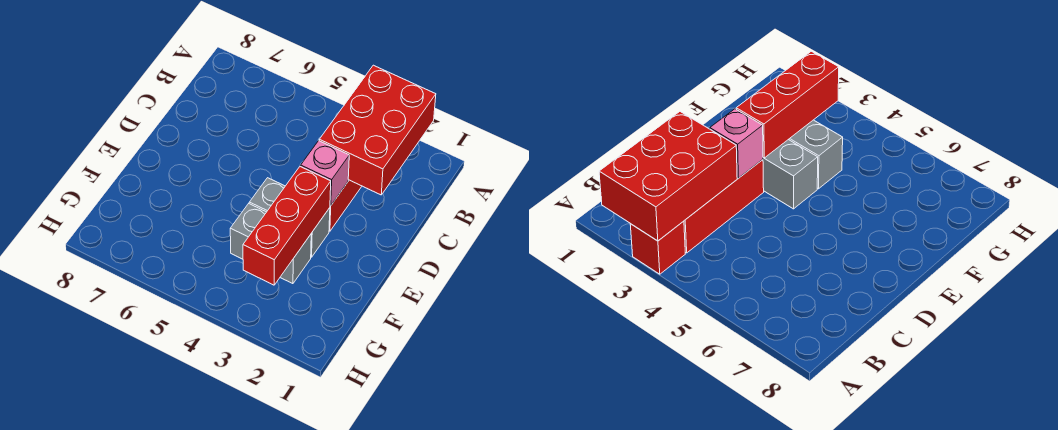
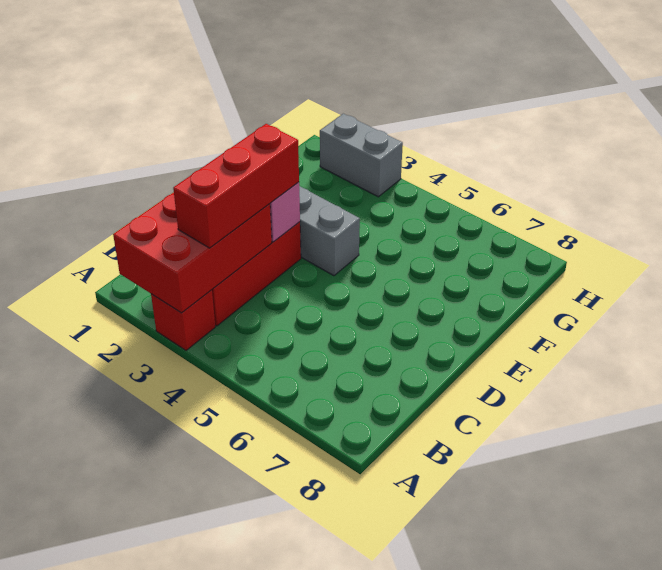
red 1x3 brick [243,166,331,285] -> red 1x3 brick moved to [173,124,299,248]
grey 1x2 brick [230,204,311,284] -> grey 1x2 brick moved to [320,114,403,197]

